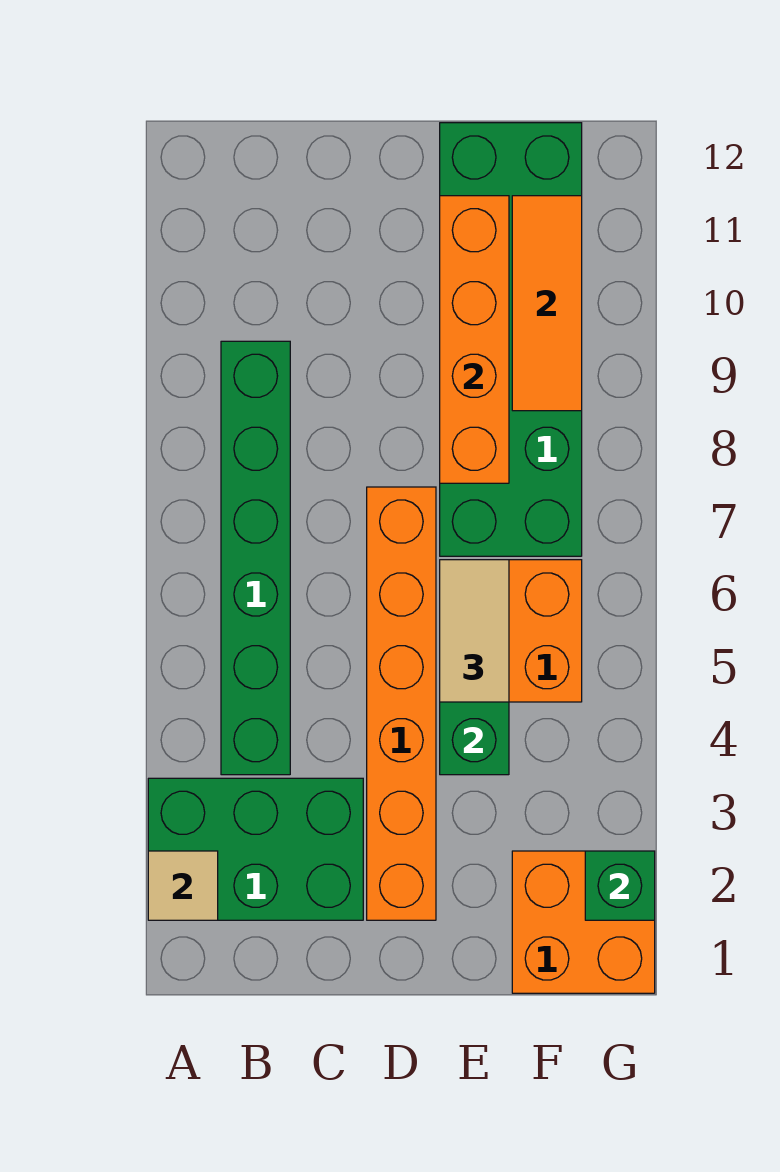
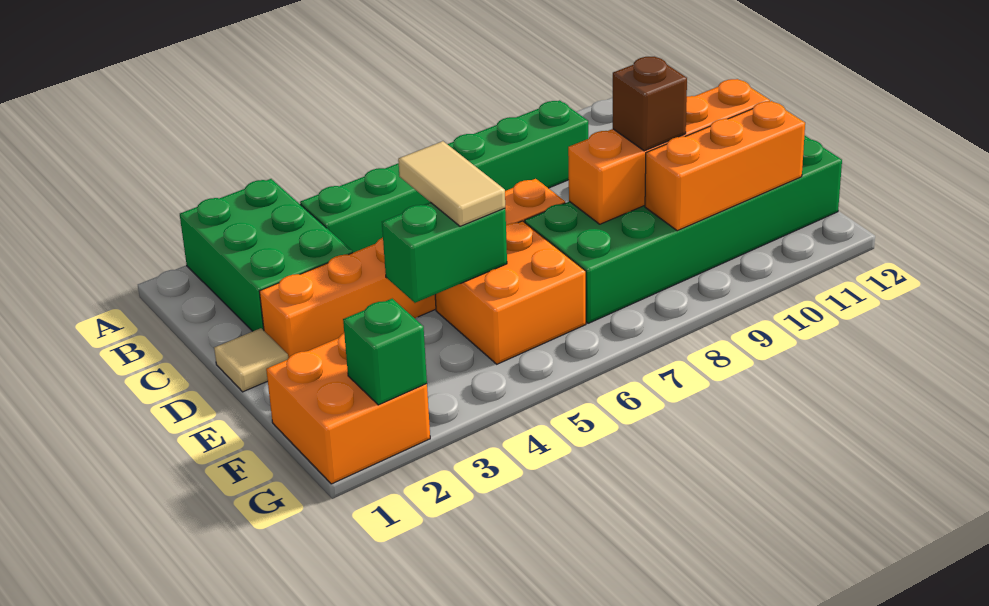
tan 1x1 tile [148,851,218,920] -> tan 1x1 tile moved to [214,328,288,392]
tan 1x2 tile [440,560,509,702] -> tan 1x2 tile turned to [398,141,505,226]
none -> brown 1x1 brick [613,57,687,151]
orange 1x3 tile [512,196,582,411] -> orange 1x3 brick [645,101,805,231]

